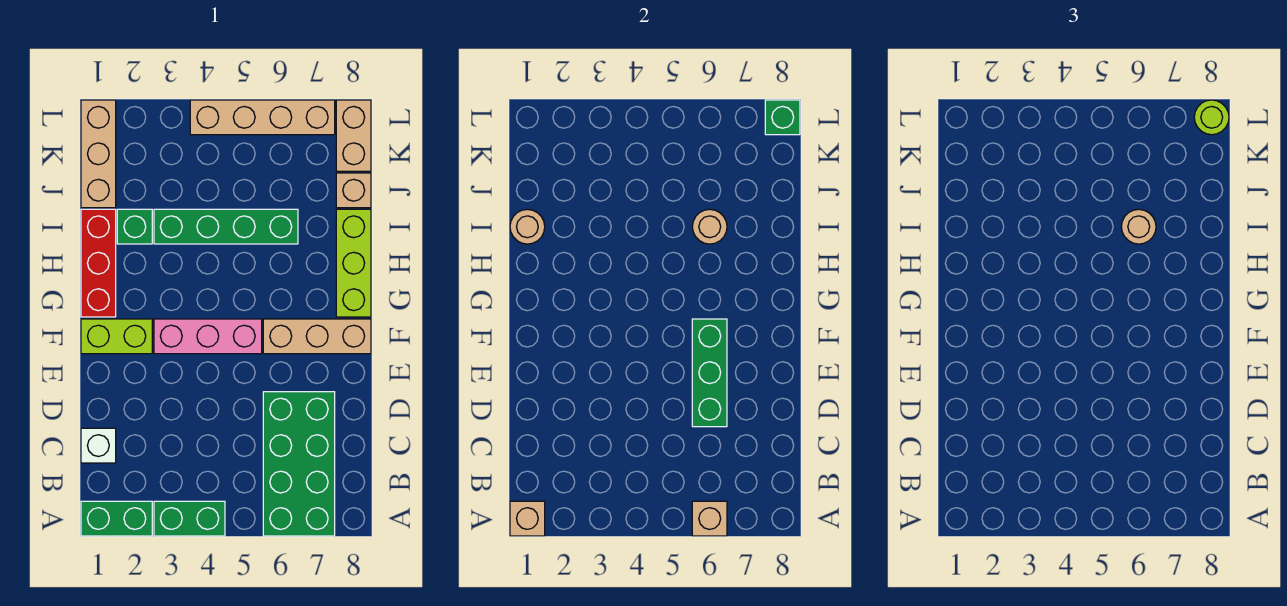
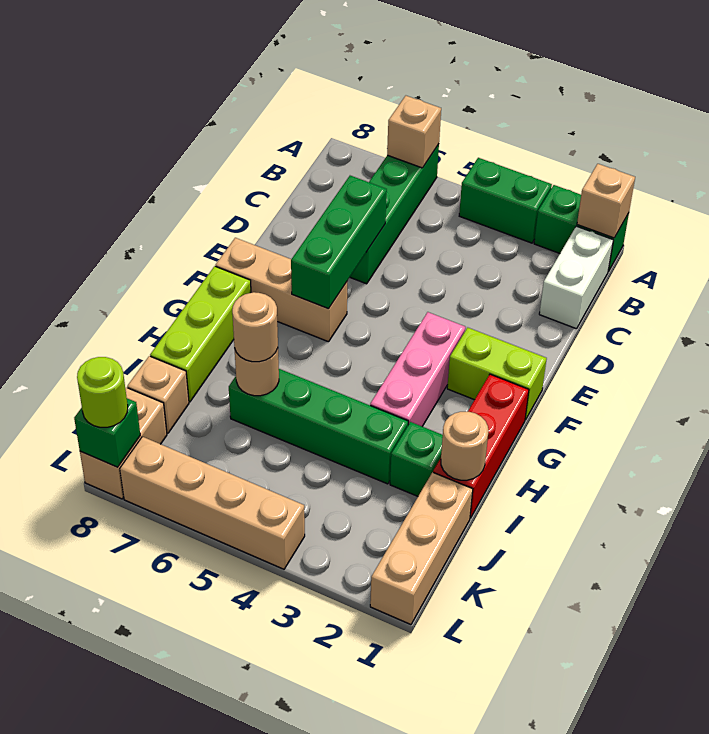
green 2x4 brick [263,392,335,536] -> green 1x4 brick [350,144,439,284]
white 1x1 brick [81,428,116,463] -> white 1x2 brick [539,226,613,329]
pink 1x3 brick [154,319,262,354] -> pink 1x3 brick turned to [370,312,465,426]

